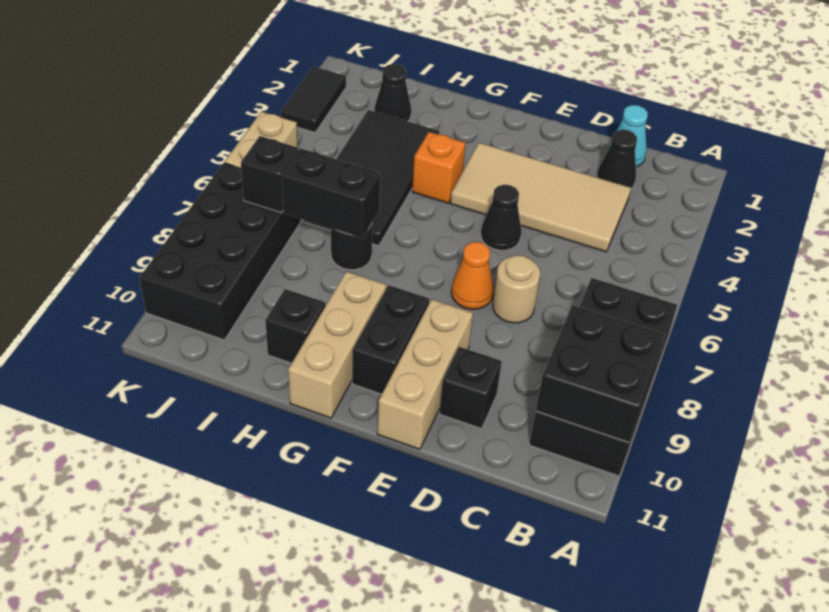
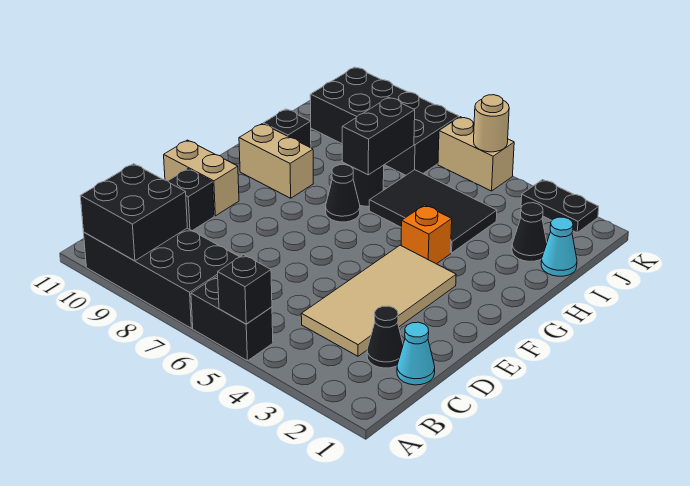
tan 1x1 round brick [493,255,540,323] -> tan 1x1 round brick moved to [474,95,509,152]
black 1x1 cone [481,185,521,250] -> black 1x1 cone moved to [326,165,360,222]
orange 1x1 cone [451,242,494,309] -> none
tan 1x3 brick [377,299,473,449] -> tan 1x2 brick [164,140,239,216]
black 1x2 brick [352,285,429,394] -> black 1x2 brick moved to [191,276,273,361]
tan 1x3 brick [288,271,386,418] -> tan 1x2 brick [239,124,313,198]
black 2x4 tile [303,110,440,246] -> black 2x3 tile [369,170,497,253]
none -> cyan 1x1 cone [541,217,577,276]
black 1x1 brick [241,136,298,213] -> black 1x1 brick moved to [218,255,272,324]
black 1x2 tile [281,66,346,132] -> black 1x2 plate [521,180,599,233]

